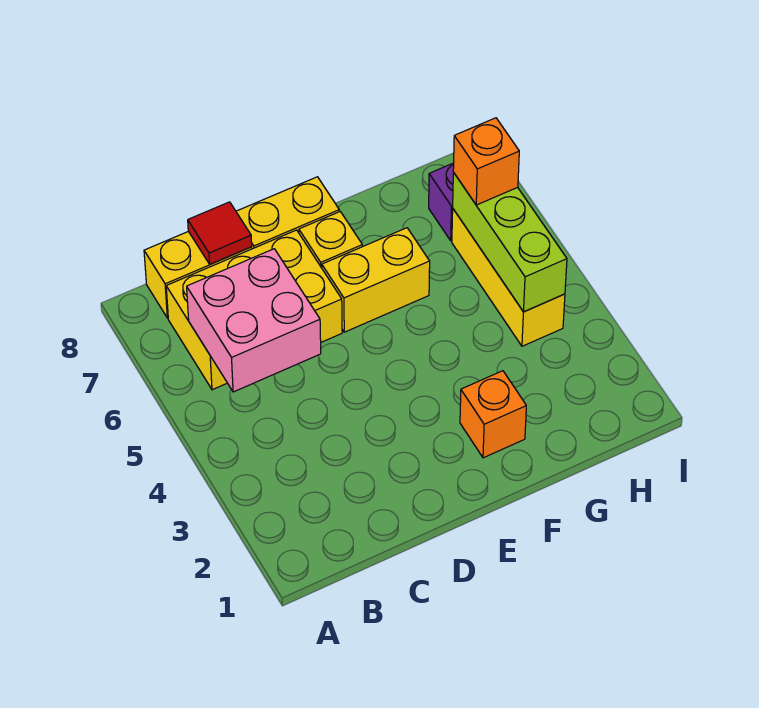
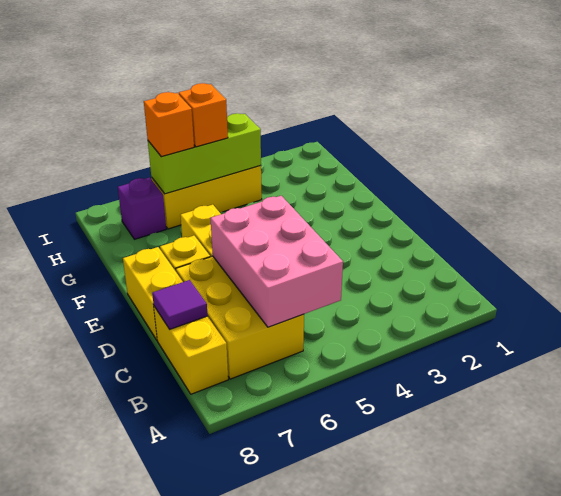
pink 2x2 brick [187,249,321,392] -> pink 2x3 brick [210,196,343,327]
red 1x1 tile [188,202,252,264] -> purple 1x1 tile [152,280,208,329]
orange 1x1 brick [460,371,526,458] -> orange 1x1 brick moved to [179,83,228,147]

